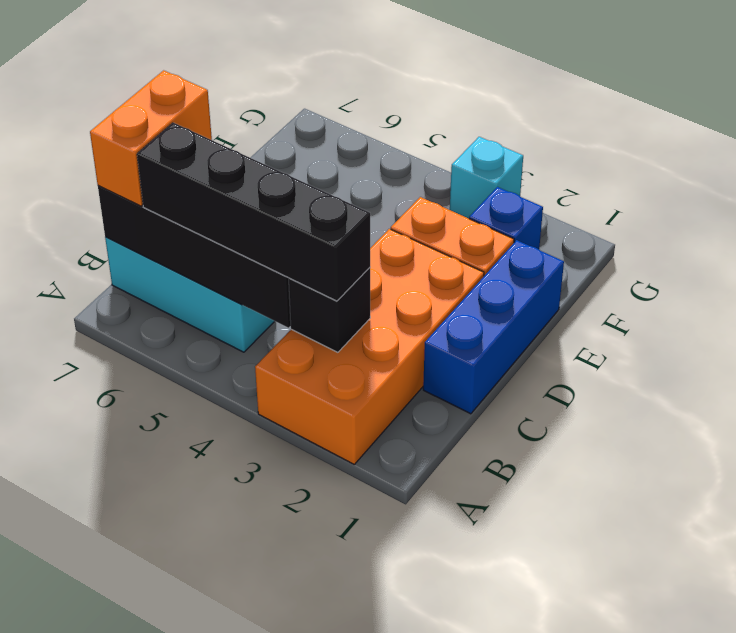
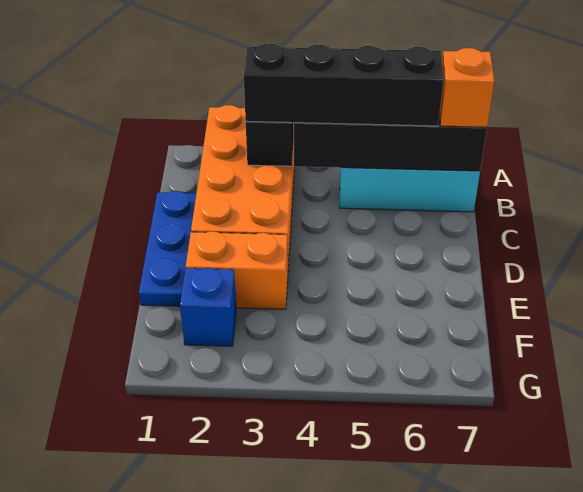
orange 1x2 brick [90,70,212,206] -> orange 1x1 brick [439,48,494,127]
blue 1x3 brick [423,240,564,414] -> blue 1x3 plate [139,191,196,306]
cyan 1x1 brick [450,137,523,219] -> none

